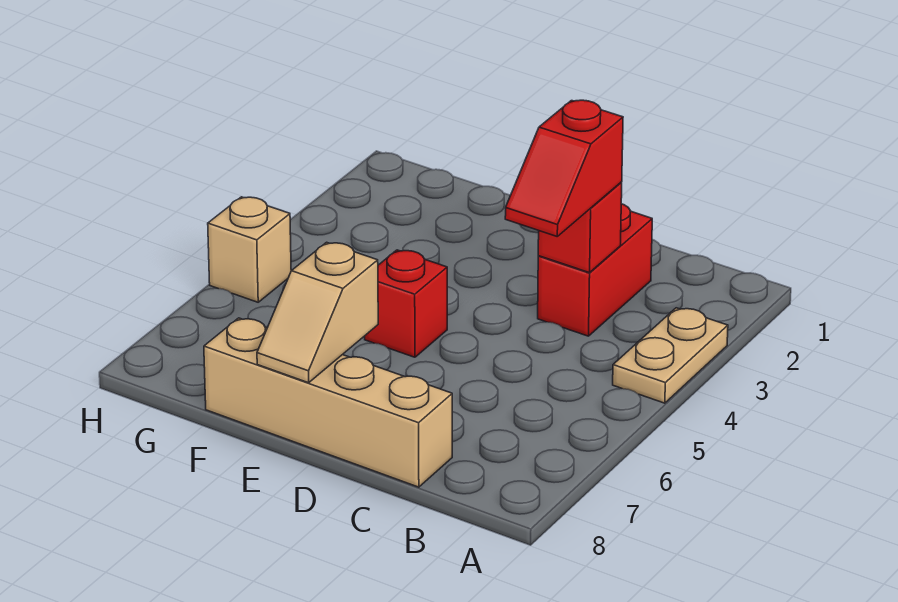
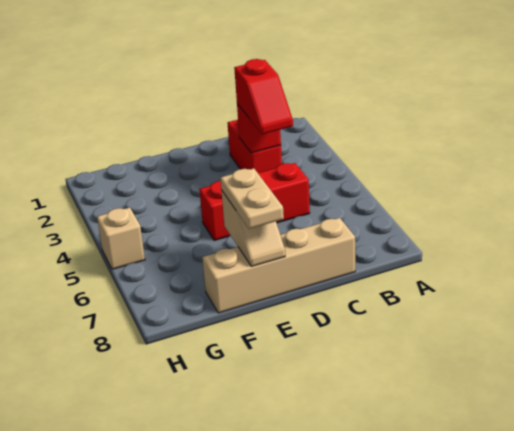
tan 1x2 plate [613,308,728,403] -> tan 1x2 plate moved to [220,168,284,229]
red 1x1 brick [365,250,447,357] -> red 1x3 brick [199,163,310,241]

